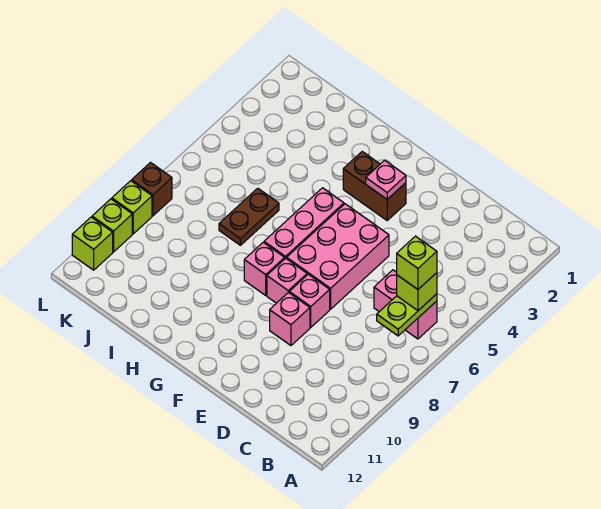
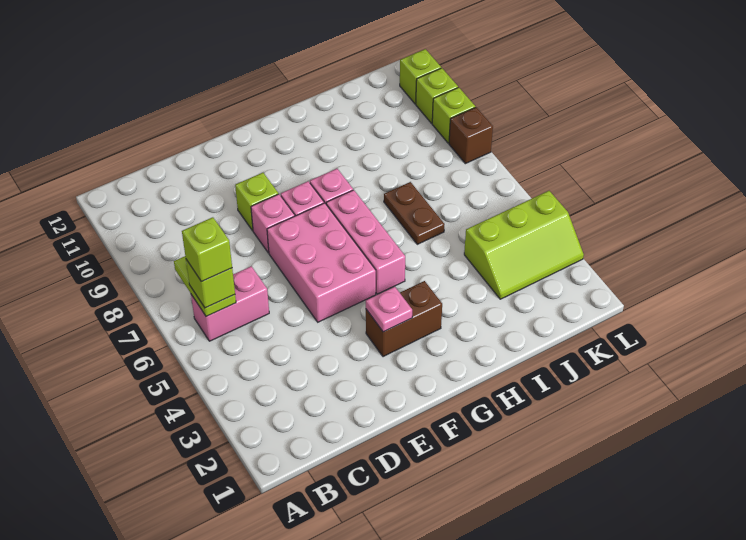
pink 1x1 brick [270,292,310,345] -> lime 1x1 brick [235,173,278,231]
none -> lime 2x3 slope [464,191,584,299]

